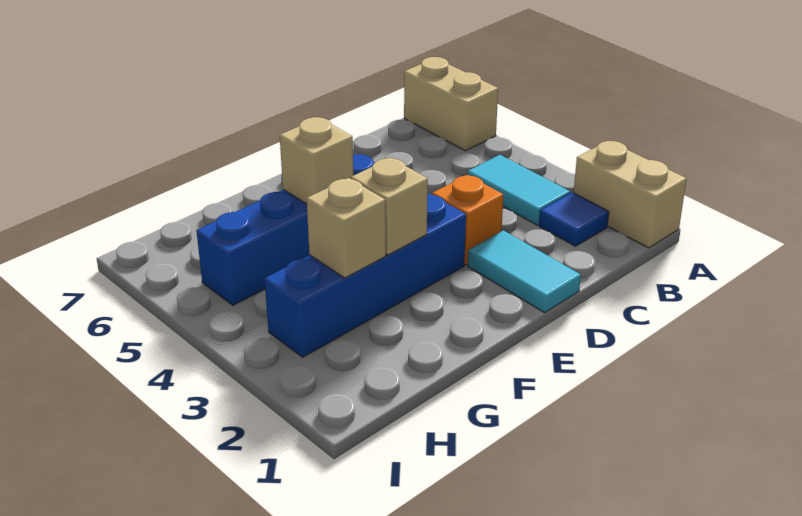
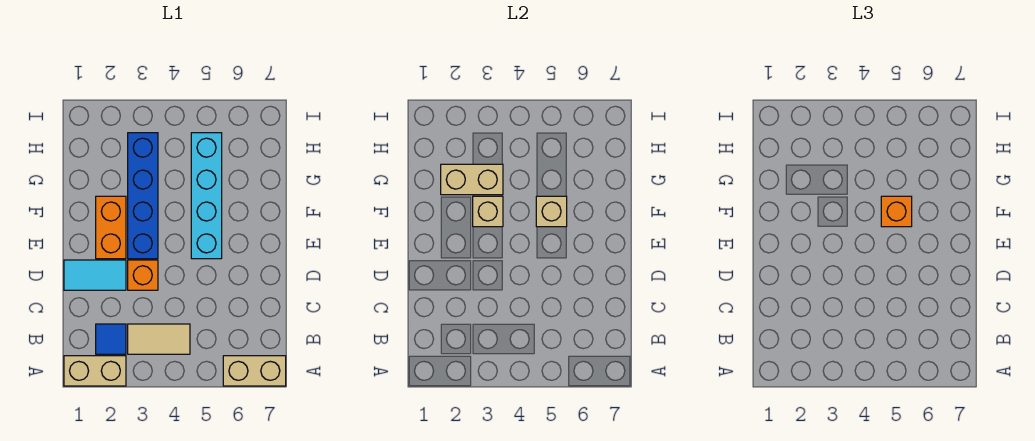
cyan 1x2 tile [468,155,570,225] -> tan 1x2 tile [128,324,190,354]
none -> orange 1x2 brick [96,196,126,259]
blue 1x4 brick [196,154,375,305] -> cyan 1x4 brick [191,133,222,259]
none -> orange 1x1 brick [881,196,912,227]
tan 1x1 brick [307,178,386,278] -> tan 1x2 brick [441,164,503,195]

